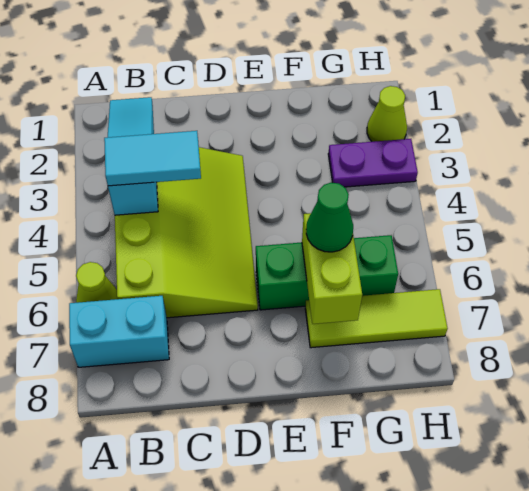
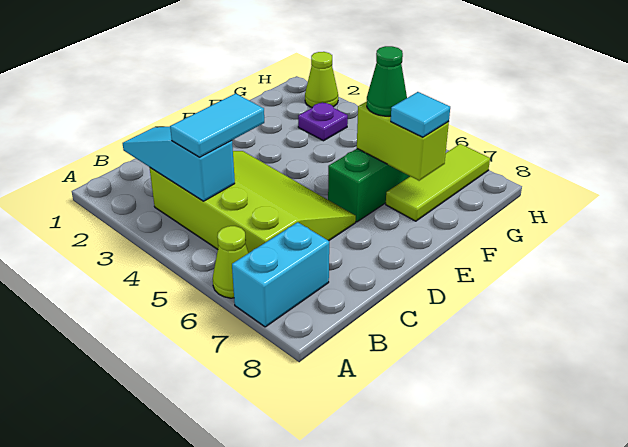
none -> cyan 1x1 tile [391,92,450,137]
purple 1x2 plate [328,139,418,187] -> purple 1x1 plate [298,102,348,141]

